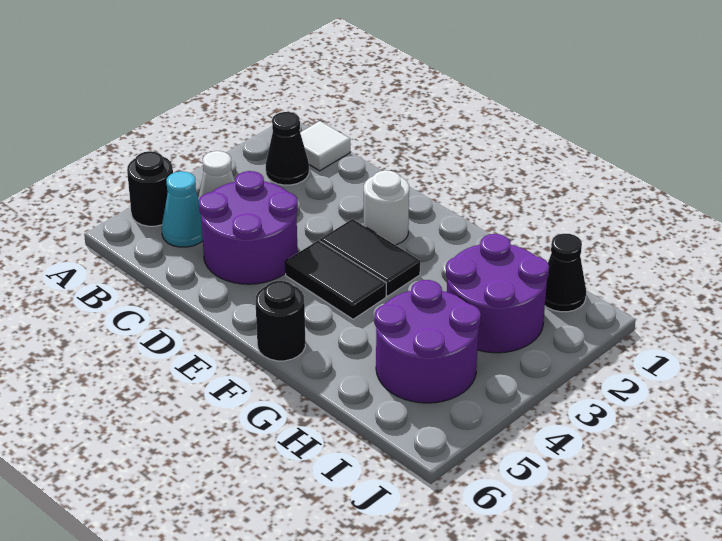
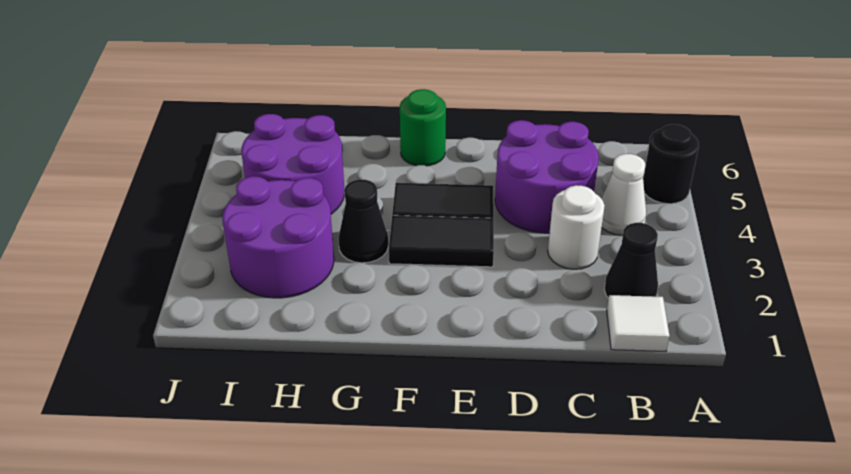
cyan 1x1 cone [162,171,203,247] -> none
white 1x1 round brick [364,170,409,245] -> white 1x1 round brick moved to [548,185,605,269]
black 1x1 round brick [255,281,305,361] -> green 1x1 round brick [400,89,446,166]
black 1x1 cone [545,234,586,312] -> black 1x1 cone moved to [339,179,388,263]

